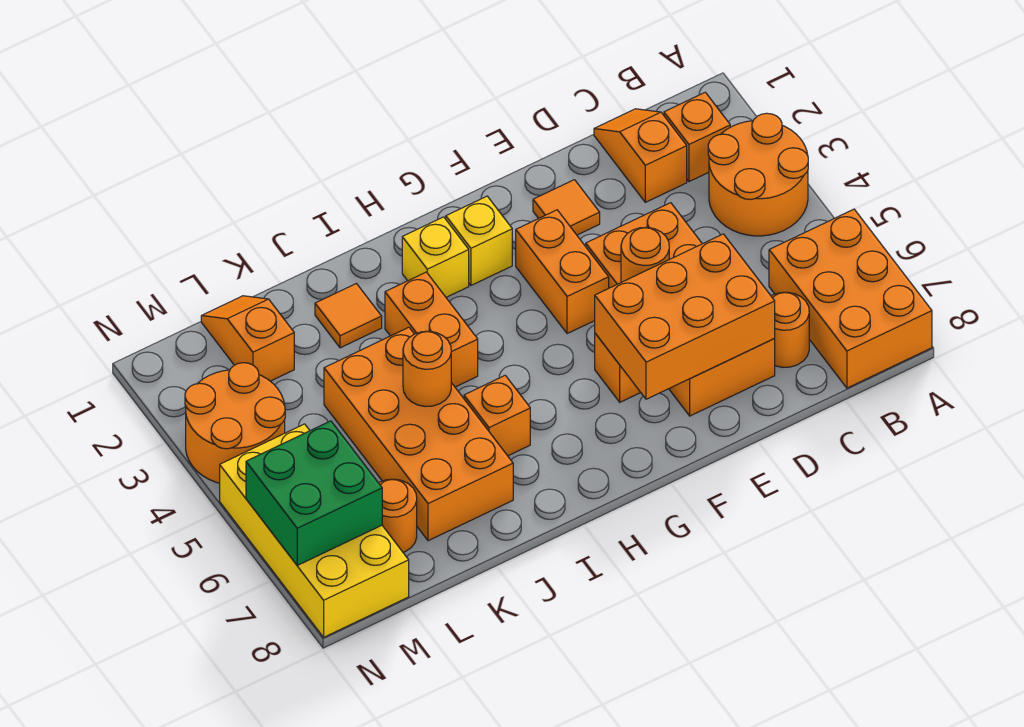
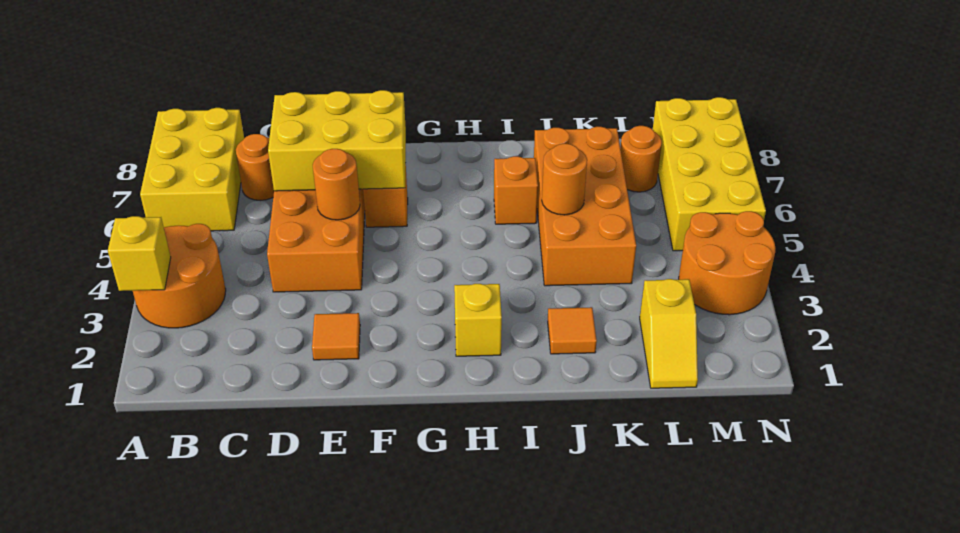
orange 2x3 brick [769,209,932,388] -> yellow 2x3 brick [140,108,244,231]
orange 1x1 brick [664,92,730,182] -> none
orange 1x2 slope [594,109,687,202] -> none
orange 2x3 brick [595,234,775,399] -> yellow 2x3 brick [268,90,406,191]
orange 1x2 brick [516,210,609,334] -> none
yellow 1x1 brick [446,196,512,285] -> yellow 1x1 brick moved to [108,216,171,291]
orange 1x2 brick [385,272,478,387] -> none
orange 1x2 slope [201,296,294,381] -> yellow 1x2 slope [640,279,698,388]
green 2x2 brick [246,421,382,565] -> none

